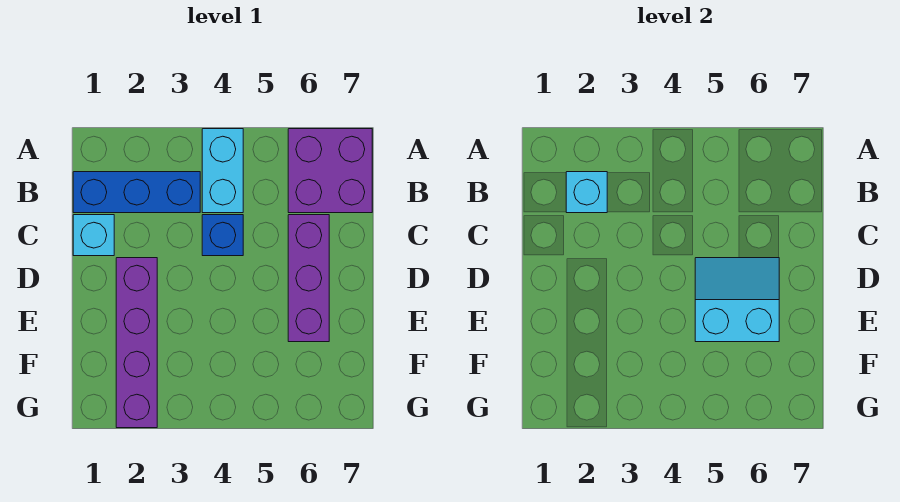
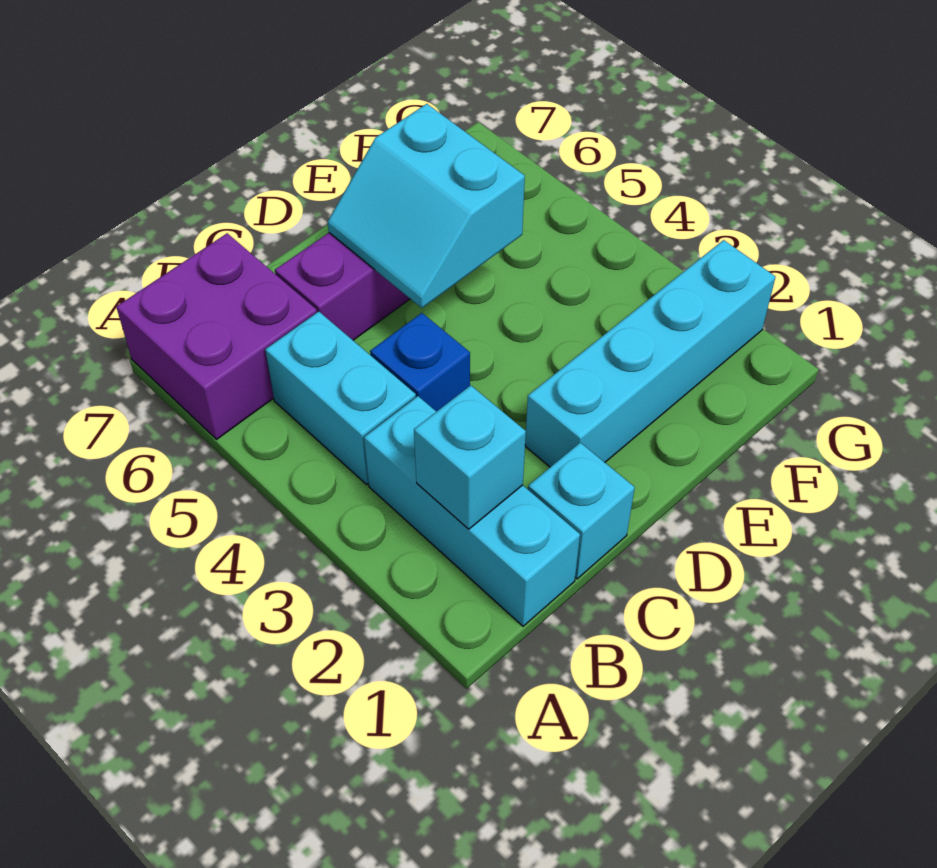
cyan 1x2 brick [202,129,243,213] -> cyan 1x2 brick turned to [265,312,416,484]
blue 1x3 brick [73,172,200,213] -> cyan 1x3 brick [364,396,580,626]
purple 1x4 brick [116,258,157,428] -> cyan 1x4 brick [525,240,775,467]

